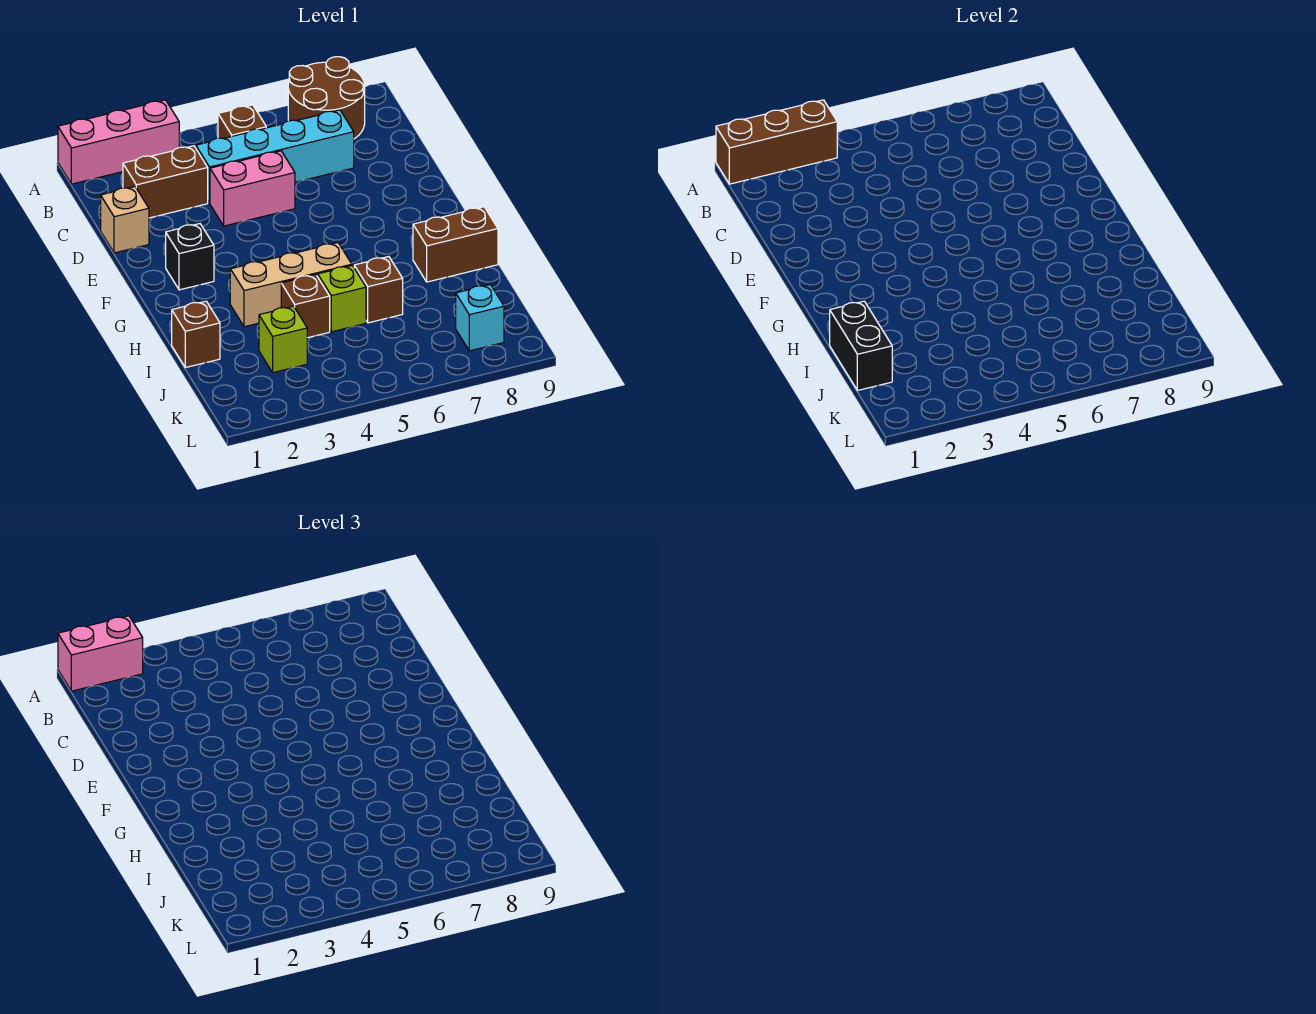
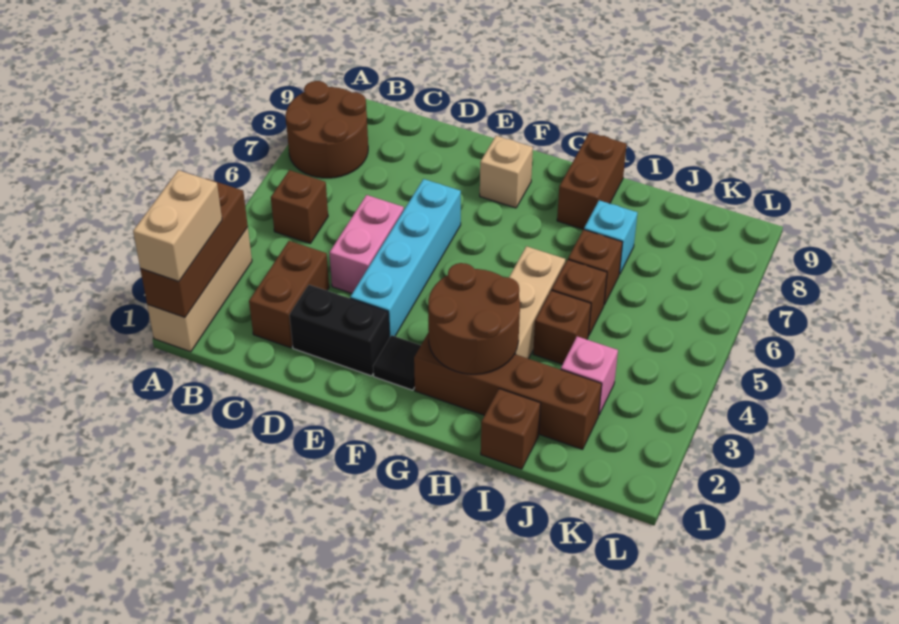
pink 1x3 brick [58,100,179,184] -> tan 1x3 brick [147,227,252,352]
pink 1x2 brick [58,616,143,691] -> tan 1x2 brick [133,170,222,282]
cyan 1x4 brick [196,110,354,203] -> cyan 1x4 brick moved to [350,179,461,338]
tan 1x1 brick [101,187,149,253] -> tan 1x1 brick moved to [480,136,533,208]
black 1x1 brick [166,224,214,290] -> black 1x1 tile [373,335,421,390]
none -> brown 1x4 brick [414,332,602,449]
none -> brown 2x2 round brick [428,263,520,374]
black 1x2 brick [830,301,892,390] -> black 1x2 brick moved to [290,285,389,376]
lime 1x1 brick [318,266,366,332] -> brown 1x1 brick [552,260,607,336]
lime 1x1 brick [259,306,307,372] -> pink 1x1 brick [561,336,618,414]
cyan 1x1 brick [456,285,504,351] -> cyan 1x1 brick moved to [584,200,638,274]

